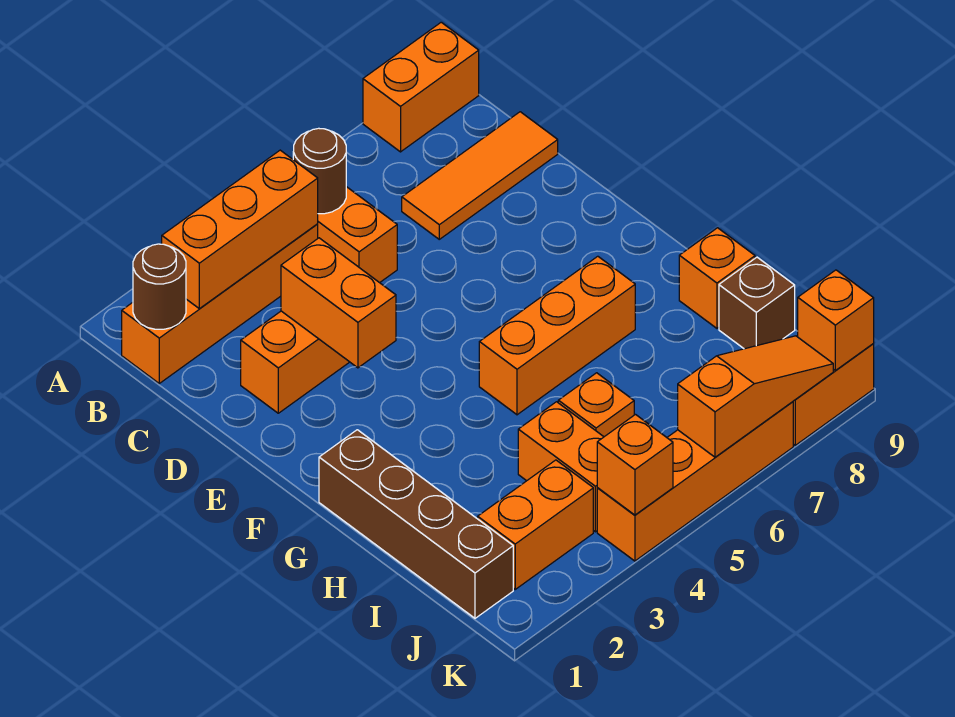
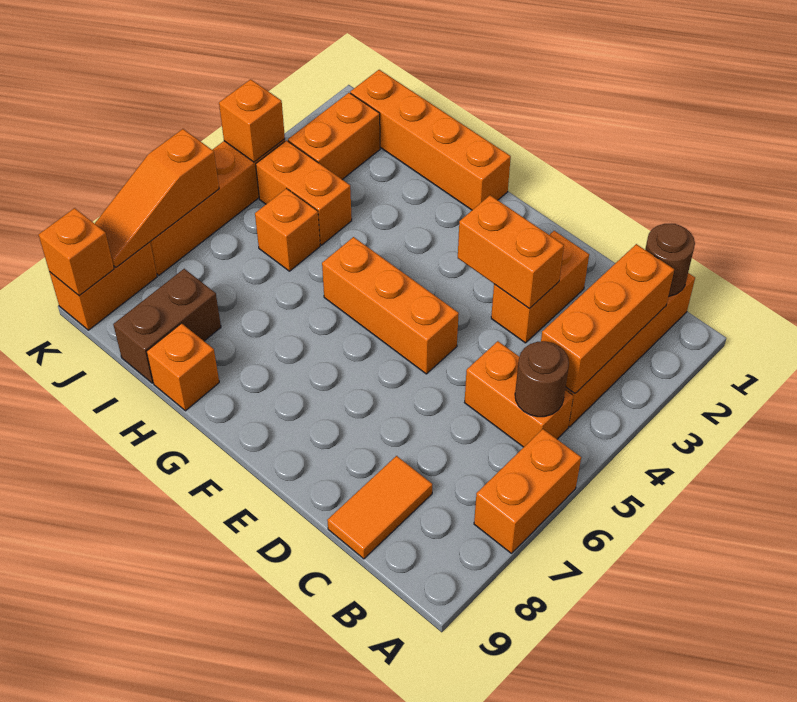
orange 1x2 brick [363,22,479,152] -> orange 1x2 brick moved to [474,429,581,553]
orange 1x3 tile [402,112,558,239] -> orange 1x2 tile [327,456,432,559]
brown 1x4 brick [319,430,513,618] -> orange 1x4 brick [350,70,511,210]
orange 1x3 brick [479,256,635,415] -> orange 1x3 brick turned to [322,237,459,374]
brown 1x1 brick [719,257,795,349] -> brown 1x2 brick [113,269,221,383]

